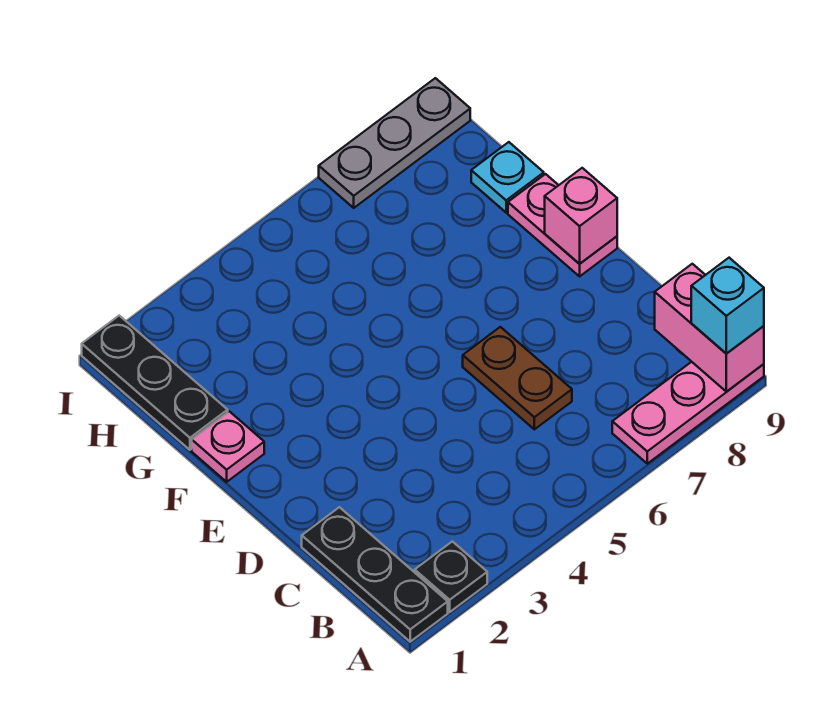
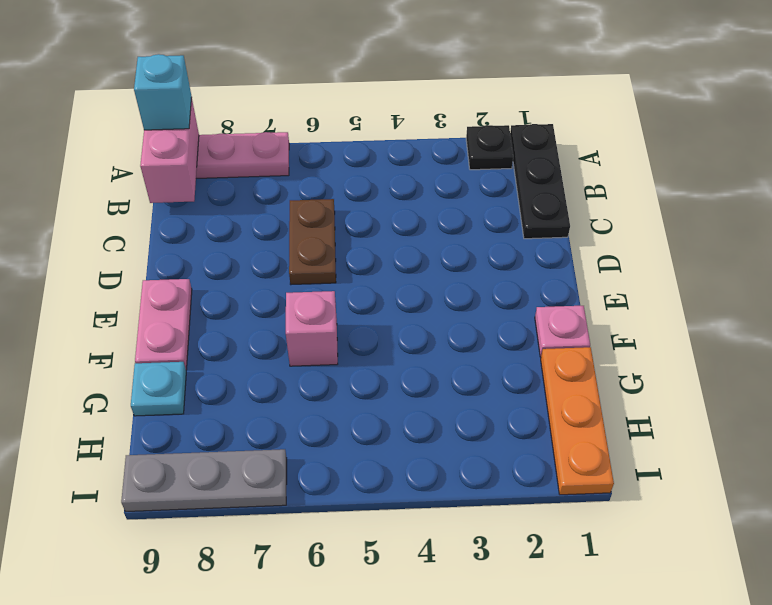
pink 1x1 brick [545,168,617,264] -> pink 1x1 brick moved to [286,291,338,366]
black 1x3 plate [82,316,228,450] -> orange 1x3 plate [541,347,614,495]

